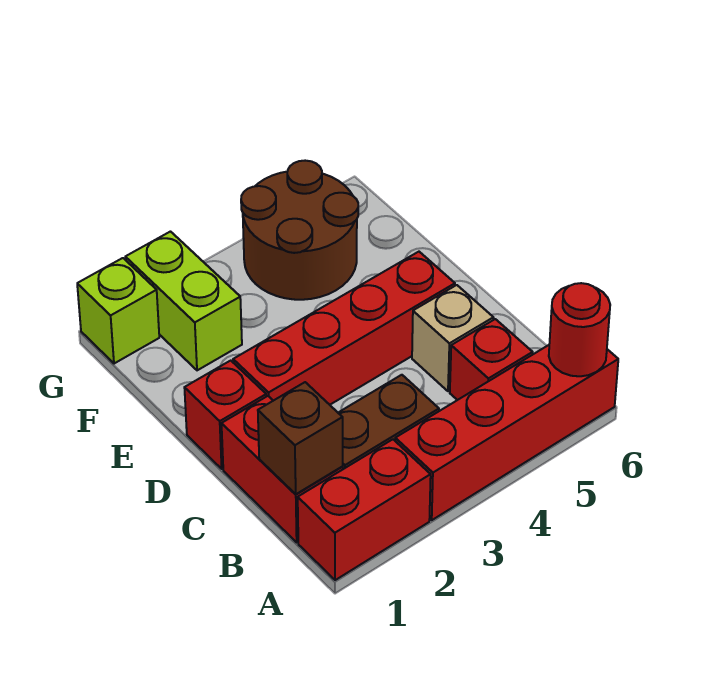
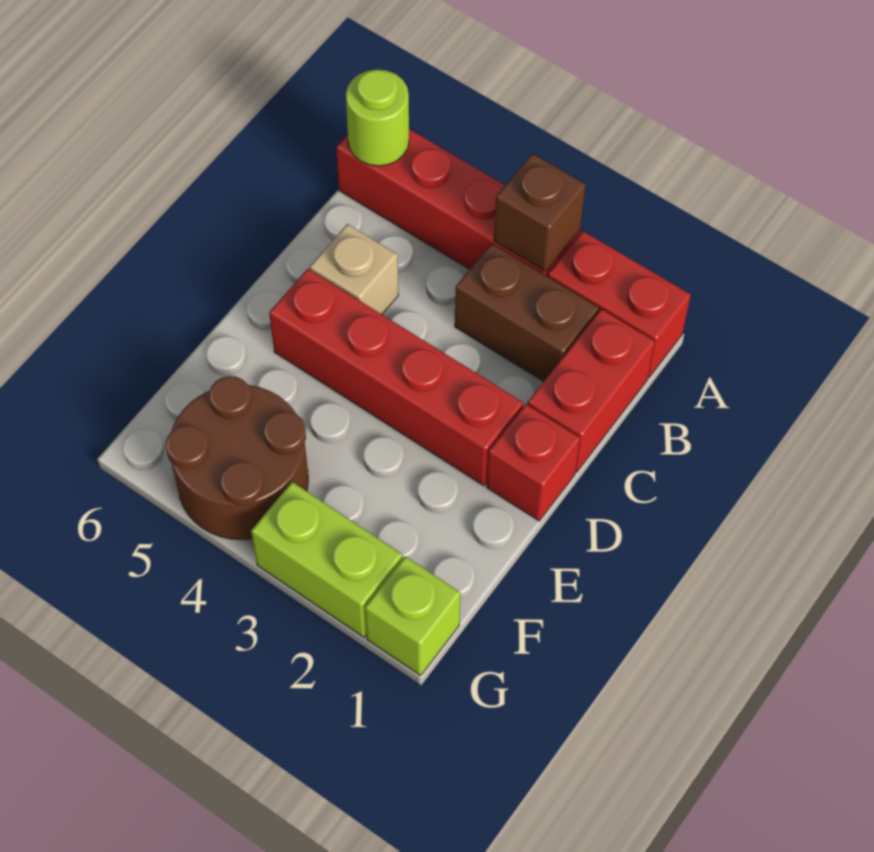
red 1x1 round brick [549,283,610,376] -> lime 1x1 round brick [346,69,409,166]
brown 1x1 brick [258,382,343,494] -> brown 1x1 brick moved to [494,154,586,271]
red 1x1 brick [450,319,533,400] -> none
lime 1x2 brick [125,232,242,370] -> lime 1x2 brick turned to [251,482,403,637]

